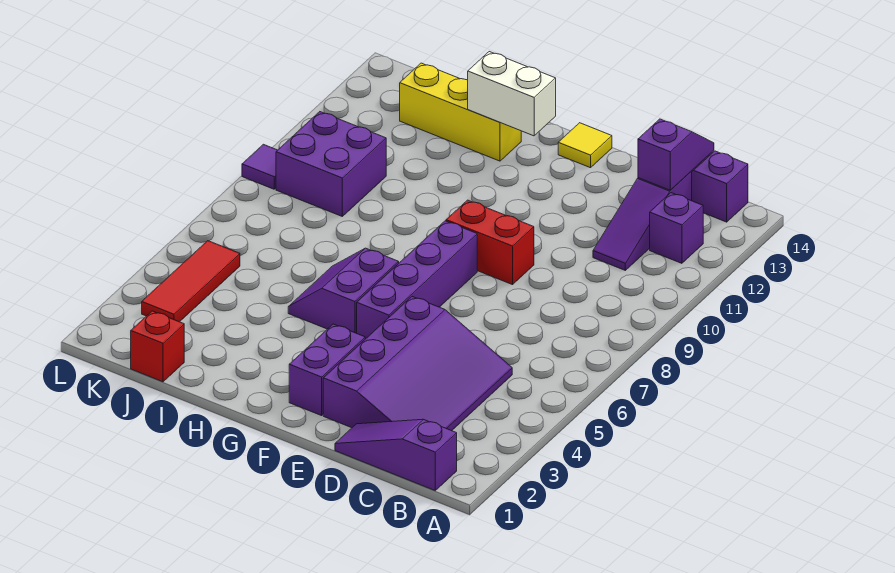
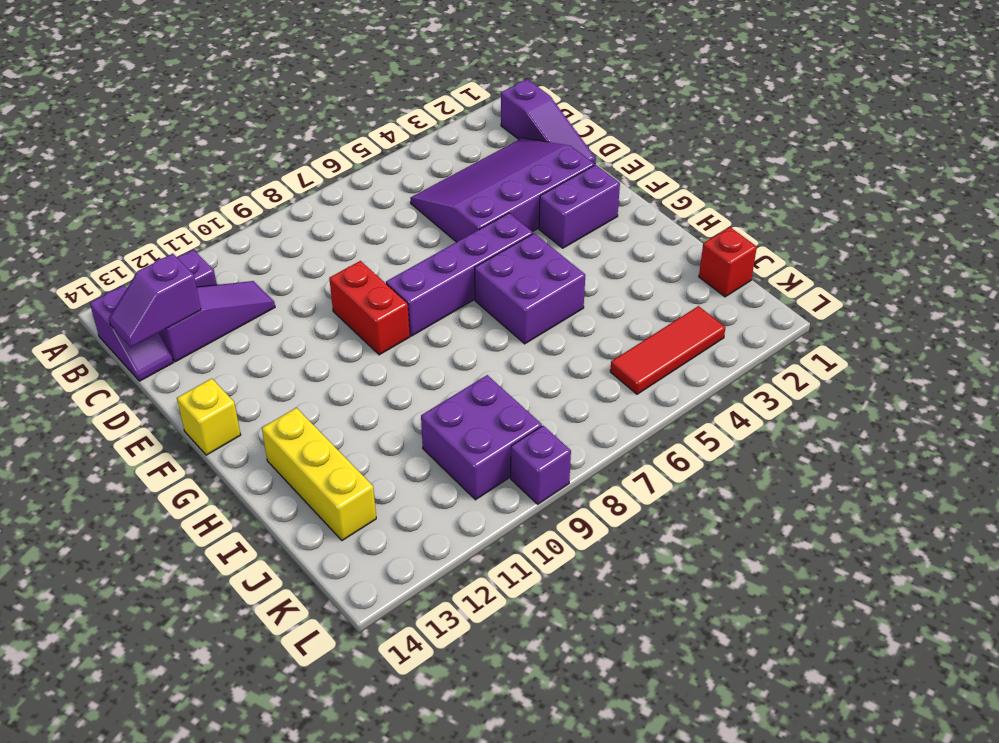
yellow 1x1 tile [558,123,612,168] -> yellow 1x1 brick [177,378,241,455]
purple 2x2 slope [288,248,399,333] -> purple 2x2 brick [475,233,585,344]
white 1x2 brick [468,52,556,136] -> none
purple 1x1 tile [242,144,277,189] -> purple 1x1 brick [511,426,571,504]

